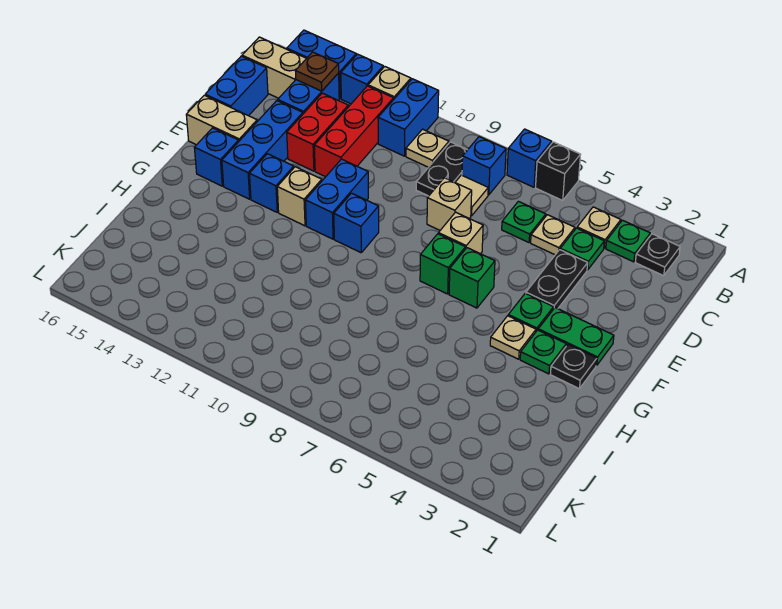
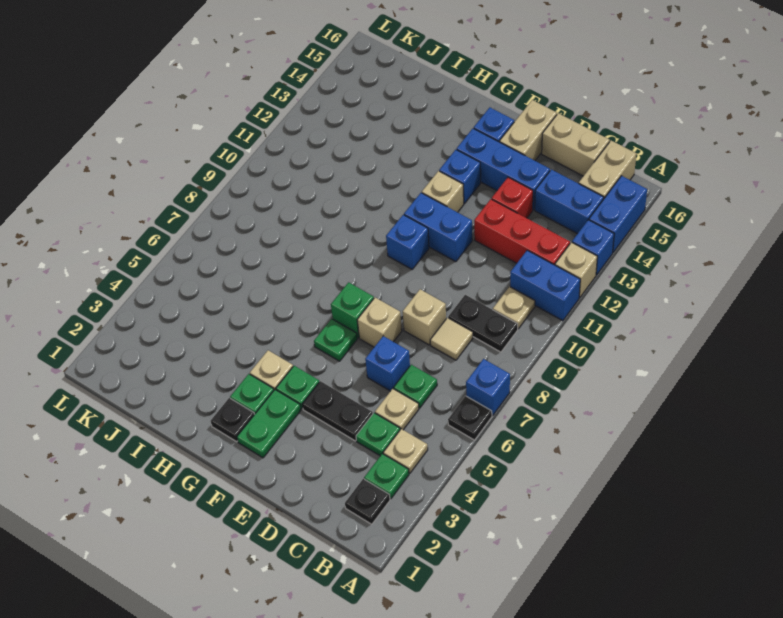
black 1x1 brick [536,142,581,200] -> black 1x1 plate [448,396,492,440]
blue 1x1 brick [462,137,506,195] -> blue 1x1 brick moved to [365,336,410,391]
brown 1x1 plate [296,52,339,91] -> none
red 1x2 brick [287,93,348,171] -> red 1x1 brick [492,177,533,218]
blue 1x2 brick [205,56,268,116] -> tan 1x2 brick [542,113,610,176]
green 1x1 brick [449,248,495,308] -> green 1x1 plate [314,319,357,361]

